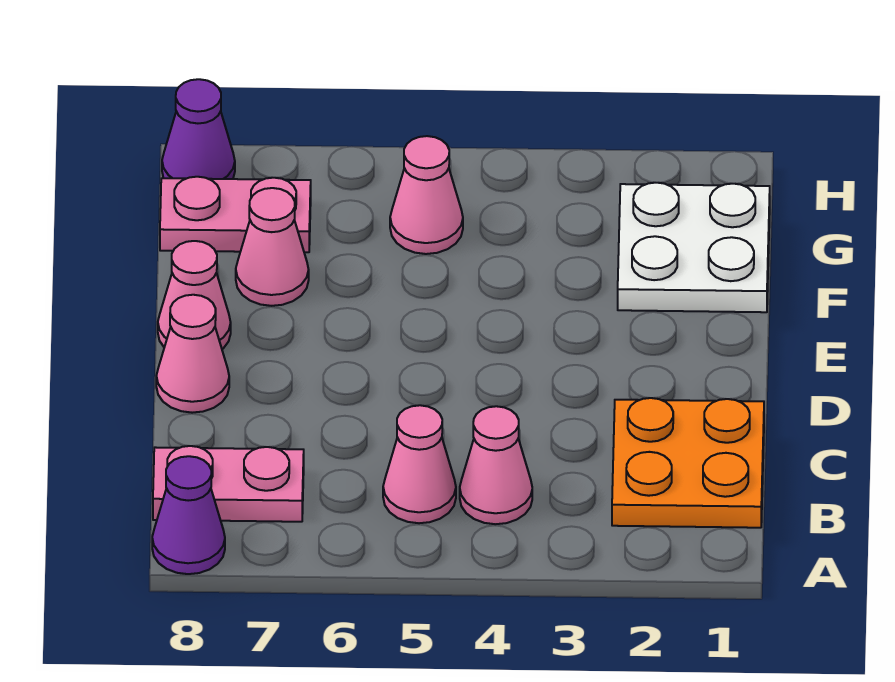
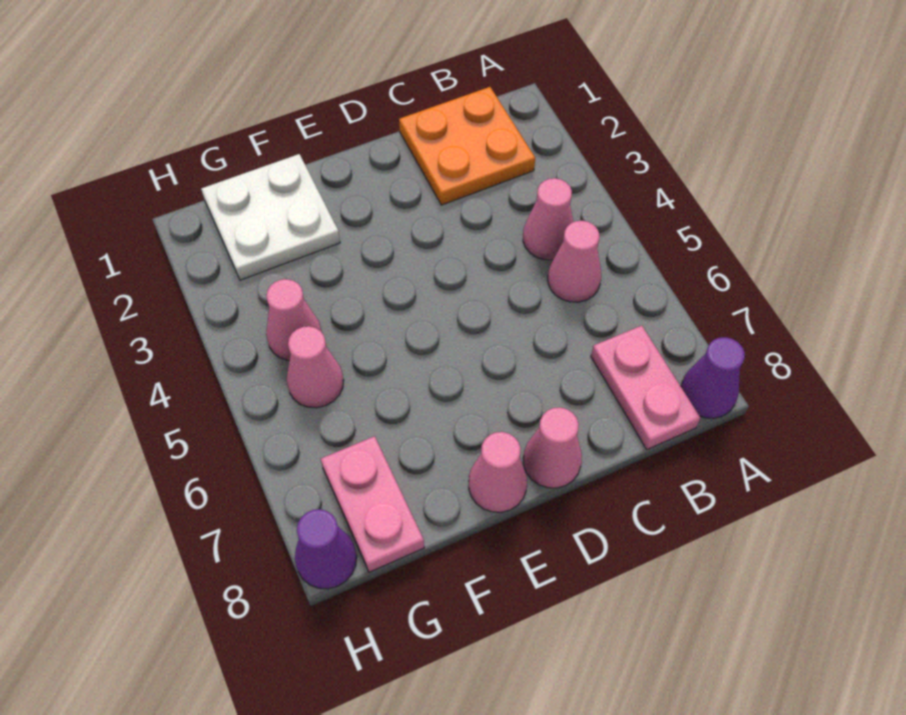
pink 1x1 cone [236,188,309,306] -> pink 1x1 cone moved to [266,279,322,361]

